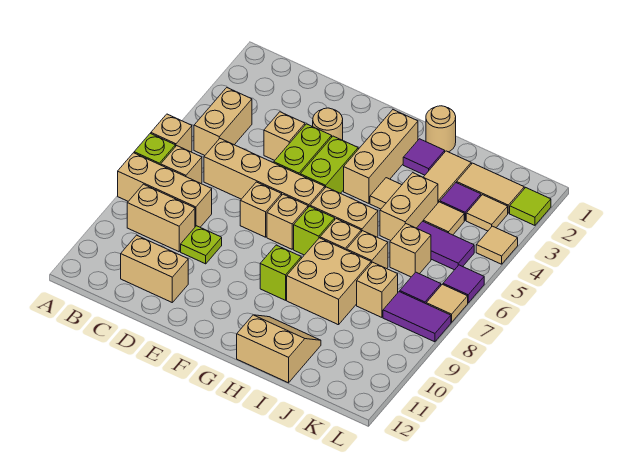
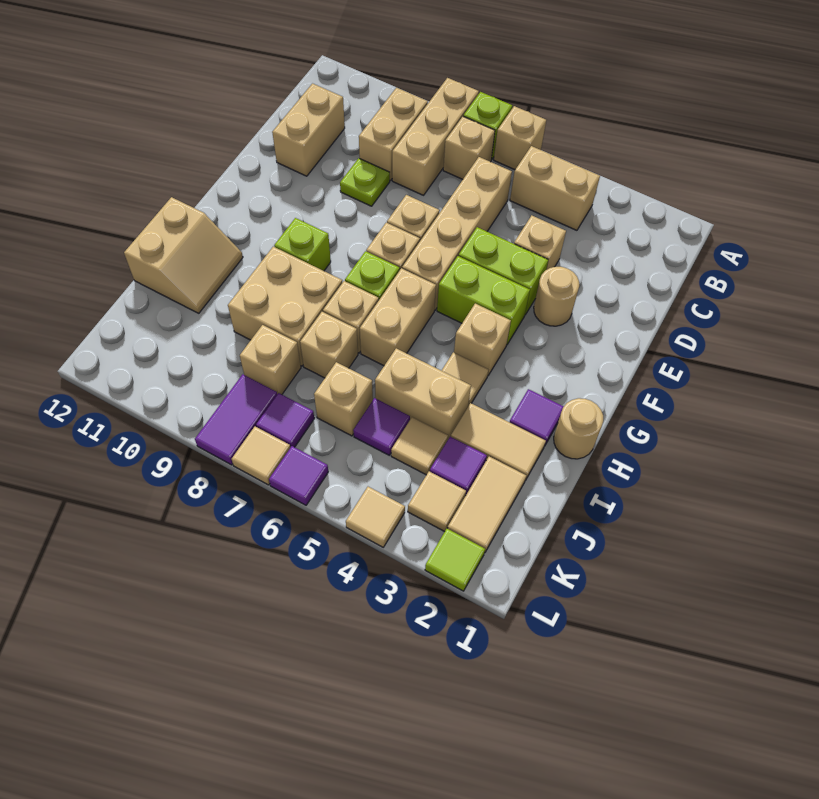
tan 1x3 brick [344,110,418,203] -> tan 1x1 brick [454,304,511,375]
purple 1x2 tile [417,221,474,270] -> purple 1x1 tile [353,398,410,455]

